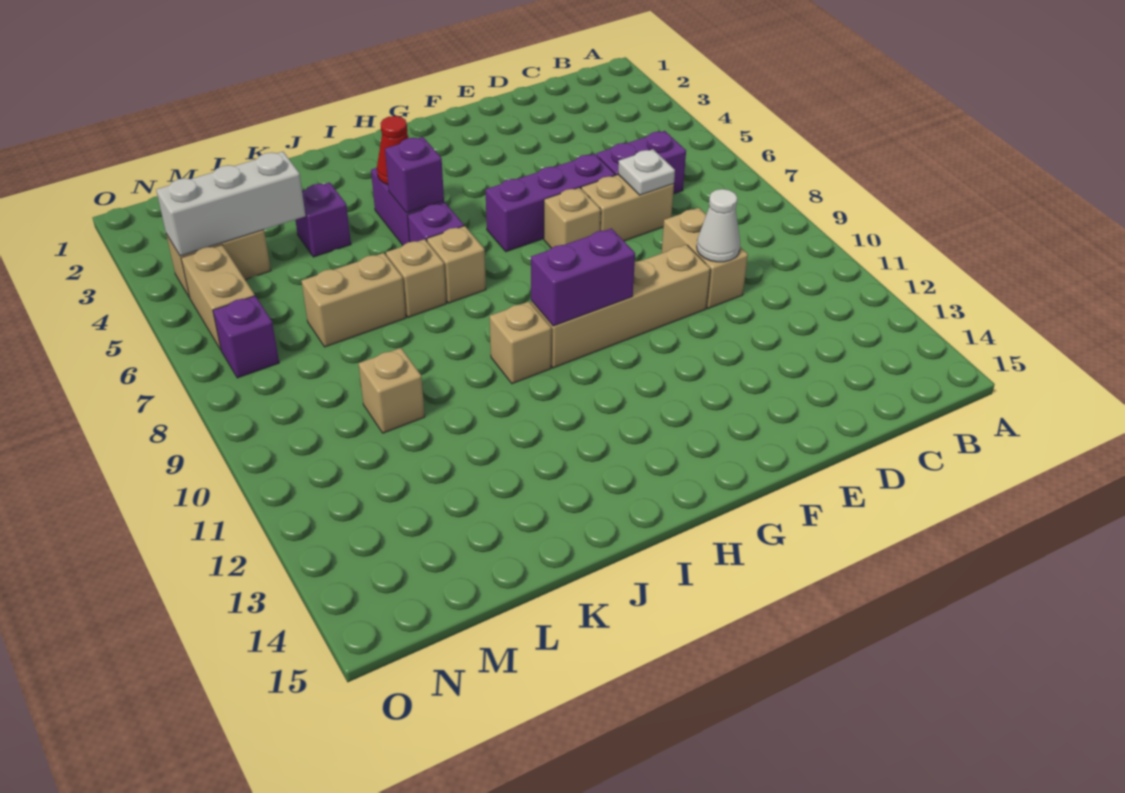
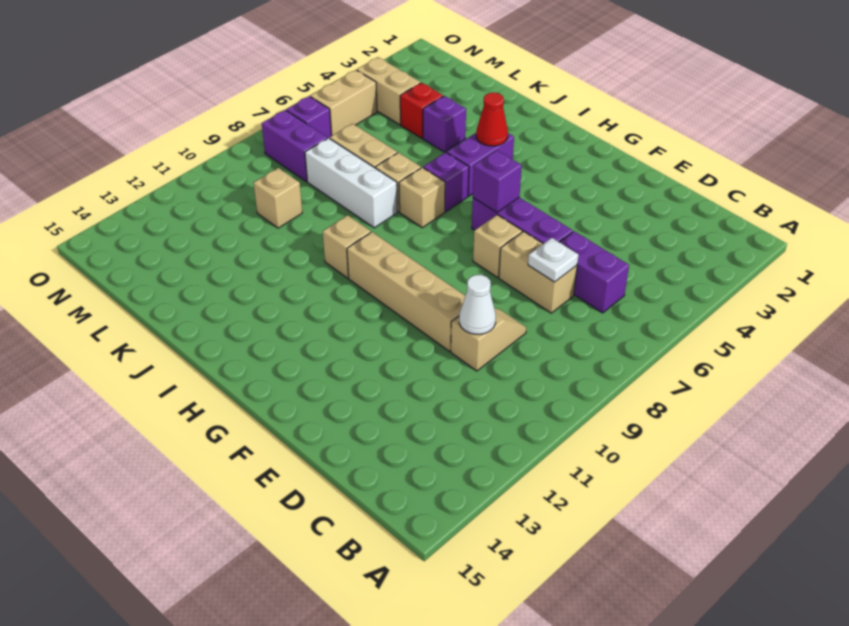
tan 1x2 brick [662,208,748,308] -> tan 1x2 slope [451,308,526,371]
purple 1x2 brick [531,228,635,326] -> purple 1x2 brick moved to [262,110,327,182]
purple 1x1 brick [385,137,444,213] -> purple 1x1 brick moved to [473,150,522,212]
none -> red 1x1 brick [400,83,443,138]
white 1x3 brick [156,152,305,256] -> white 1x3 brick moved to [305,138,397,228]

